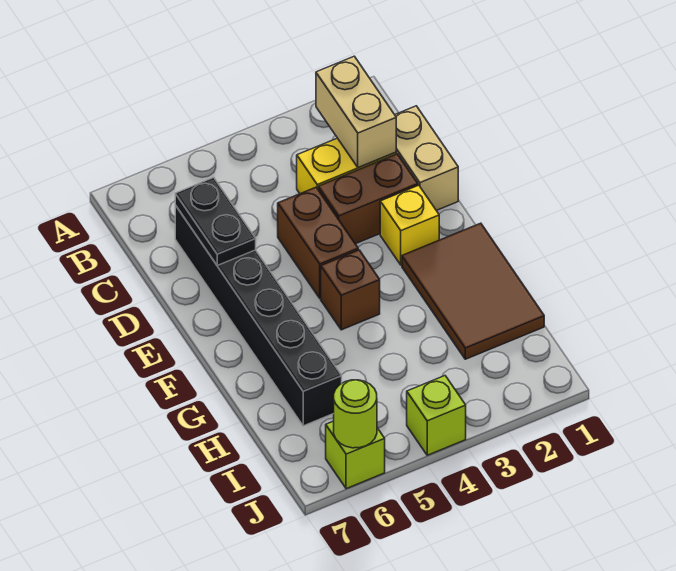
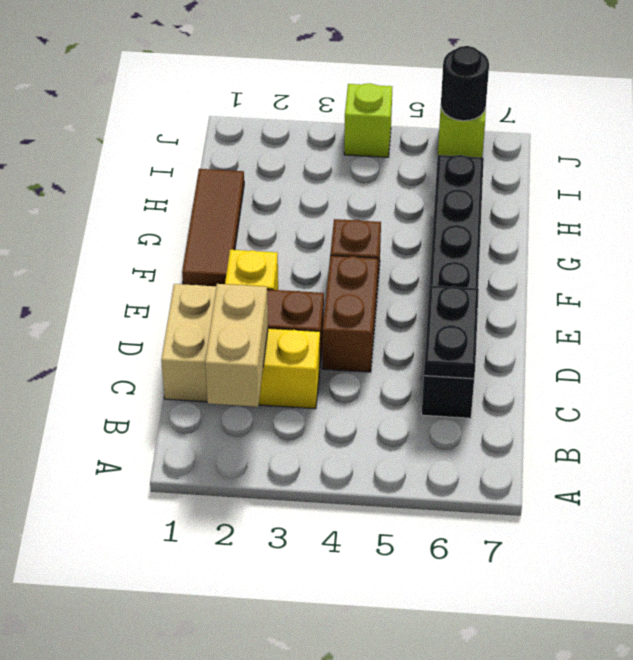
brown 2x3 tile [402,223,544,359] -> brown 1x3 tile [182,169,244,286]
lime 1x1 round brick [334,380,377,448] -> black 1x1 round brick [441,46,489,121]

